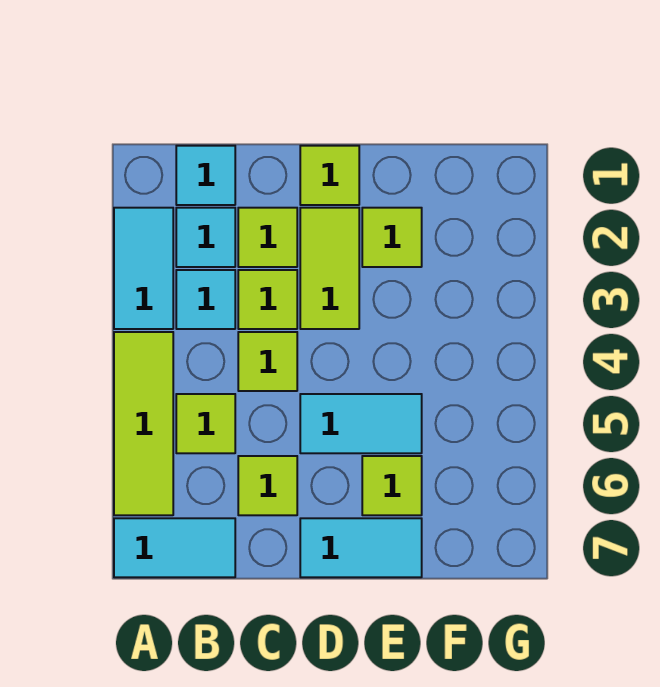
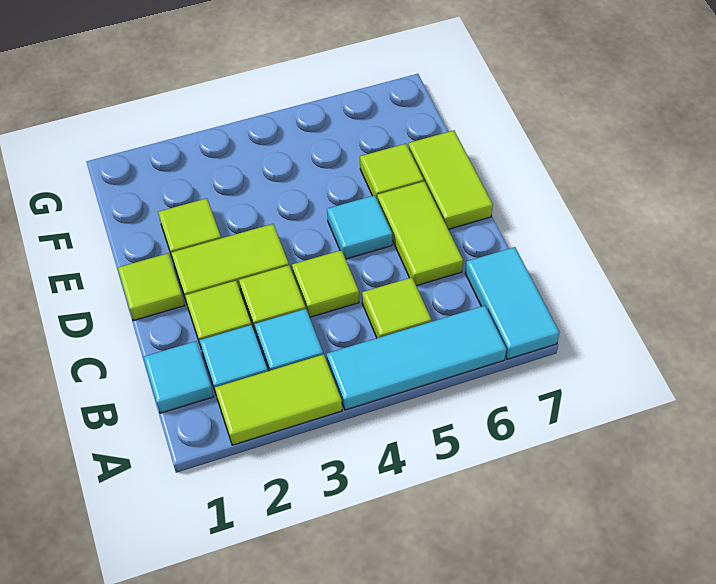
cyan 1x2 tile [114,208,173,329] -> lime 1x2 tile [215,354,342,445]
lime 1x3 tile [114,332,173,515] -> cyan 1x3 tile [327,306,506,410]
lime 1x1 tile [238,456,297,515] -> lime 1x2 tile [377,181,463,286]
cyan 1x2 tile [300,394,422,453] -> cyan 1x1 tile [327,195,392,259]
cyan 1x2 tile [300,518,422,577] -> lime 1x2 tile [408,131,493,229]

